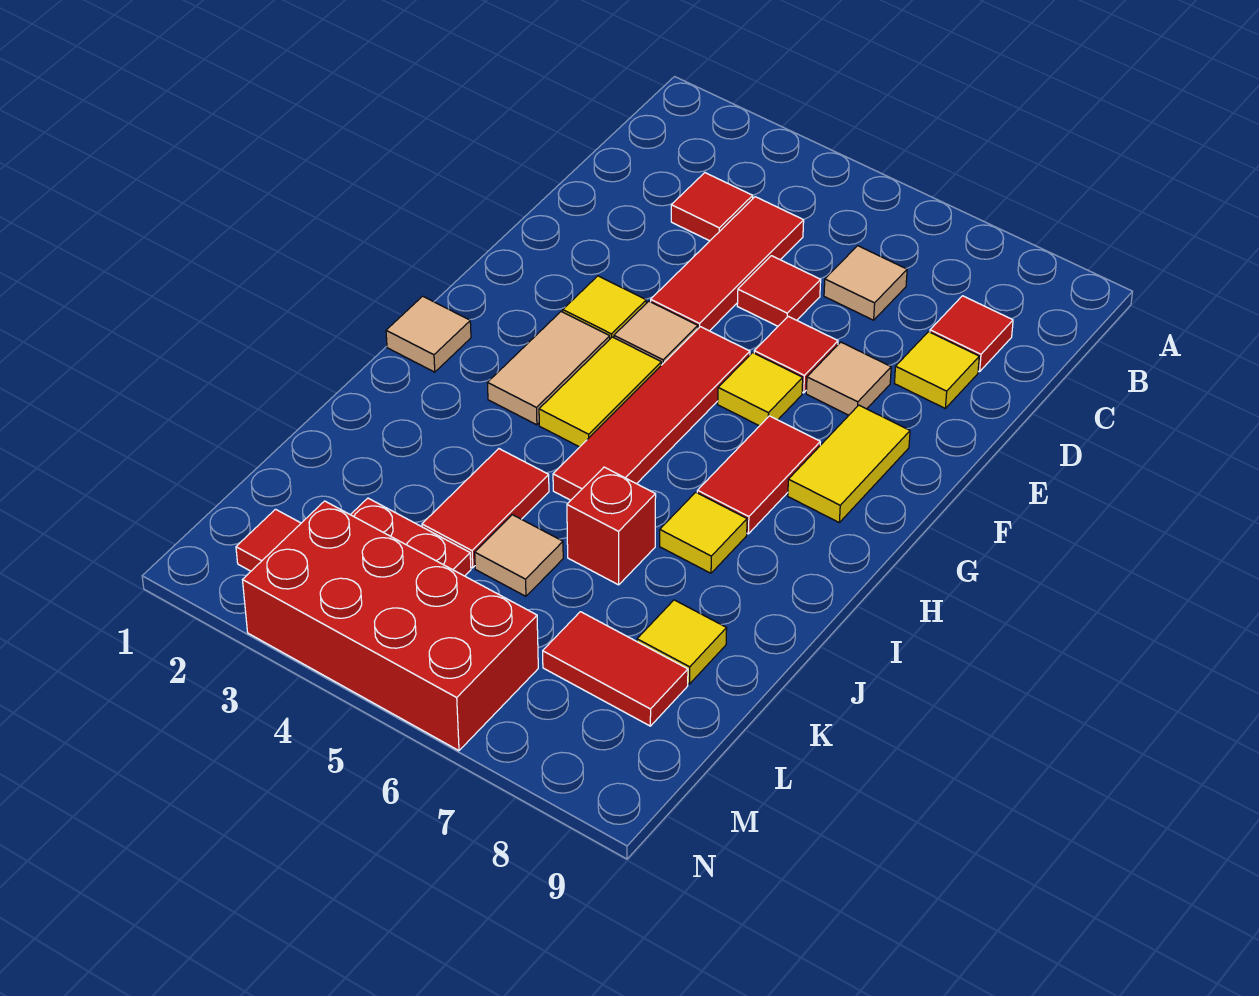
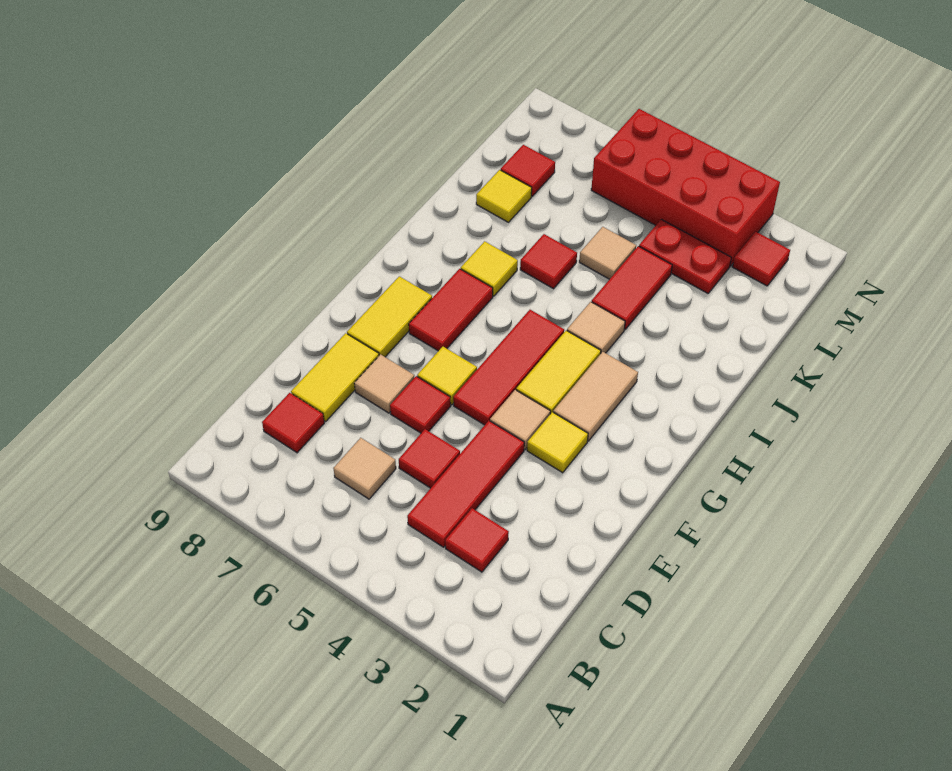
yellow 1x1 tile [894,332,979,408] -> yellow 1x2 tile [291,333,379,421]
red 1x4 tile [553,327,750,500] -> red 1x3 tile [453,310,564,425]
tan 1x1 tile [386,296,471,372] -> tan 1x1 tile moved to [567,302,625,353]
red 1x1 brick [567,467,656,585] -> red 1x1 tile [520,234,577,289]
red 1x2 tile [543,612,688,726] -> red 1x1 tile [501,145,555,196]

